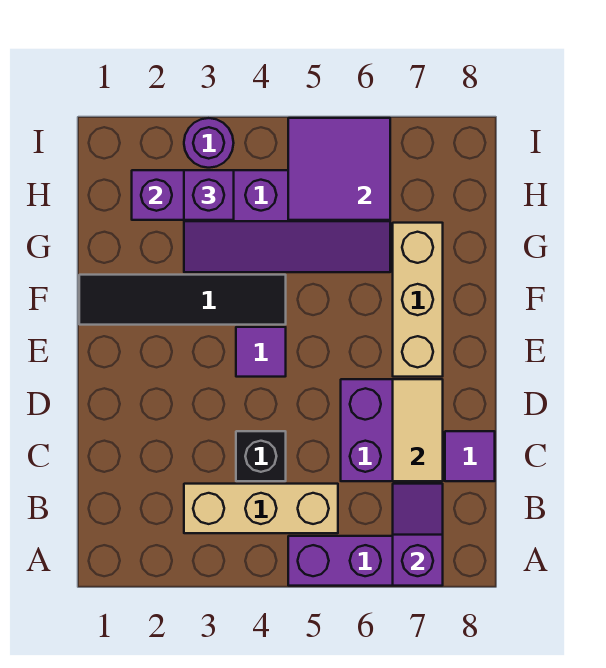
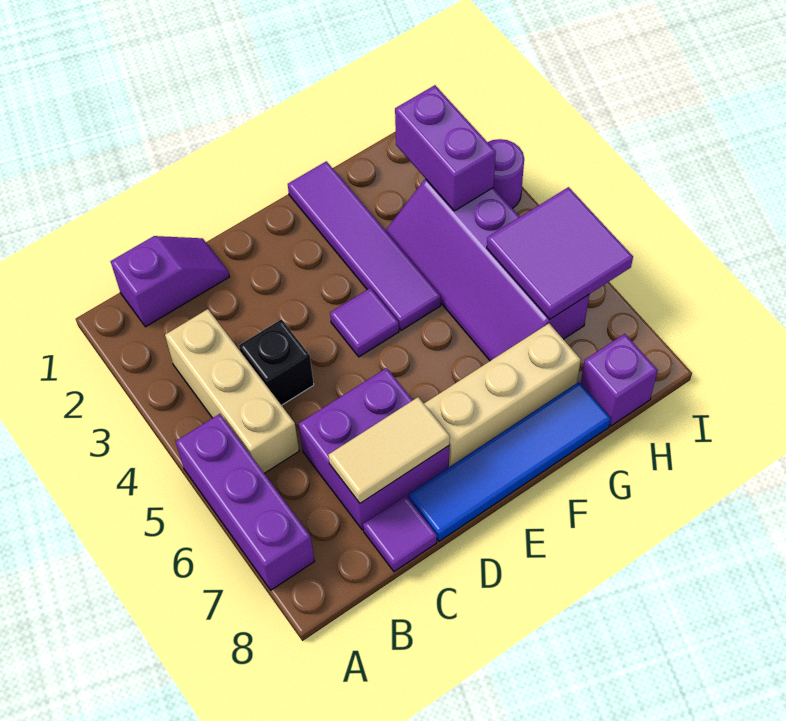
purple 1x2 slope [393,484,443,586] -> purple 1x2 slope moved to [111,236,229,327]
none -> blue 1x4 tile [408,382,611,541]
black 1x4 tile [79,275,286,325] -> purple 1x4 tile [288,161,441,330]
purple 1x1 brick [184,170,234,220] -> purple 1x1 brick moved to [581,334,658,426]

